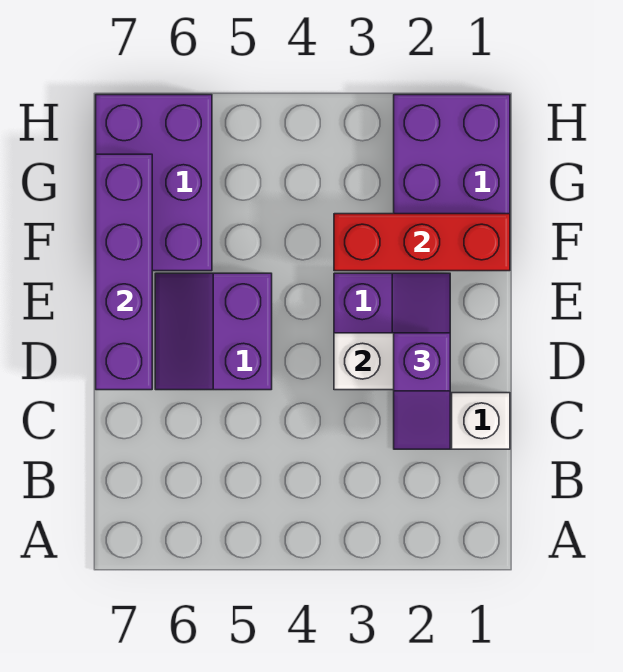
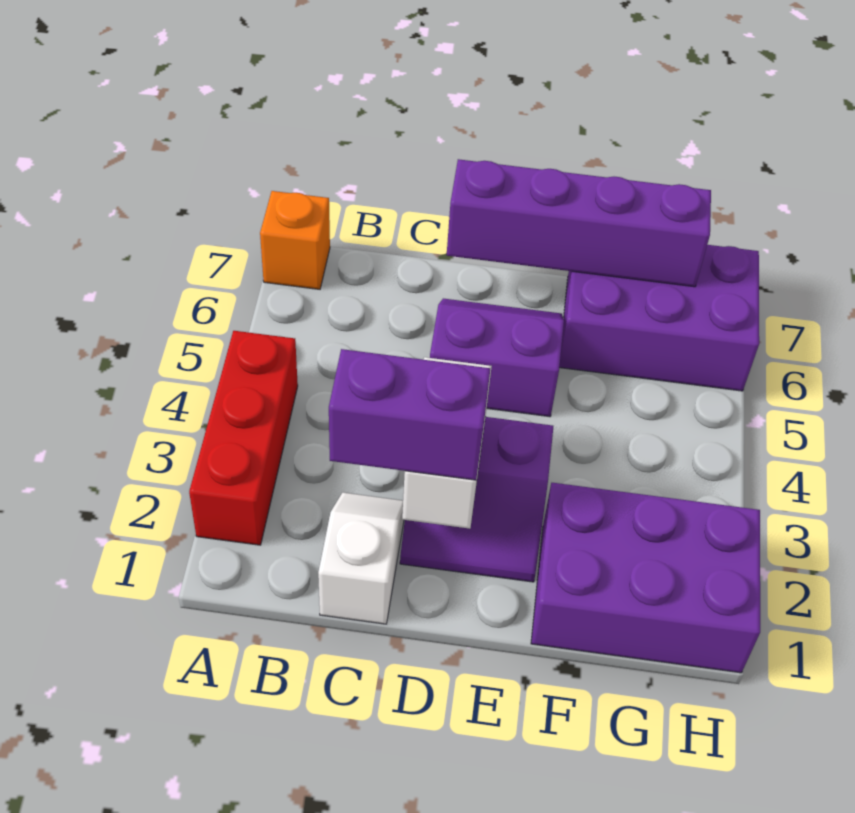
none -> orange 1x1 brick [260,191,330,289]
purple 1x2 slope [394,333,450,449] -> purple 1x2 brick [329,349,490,480]
red 1x3 brick [334,214,510,271] -> red 1x3 brick moved to [189,331,298,545]

